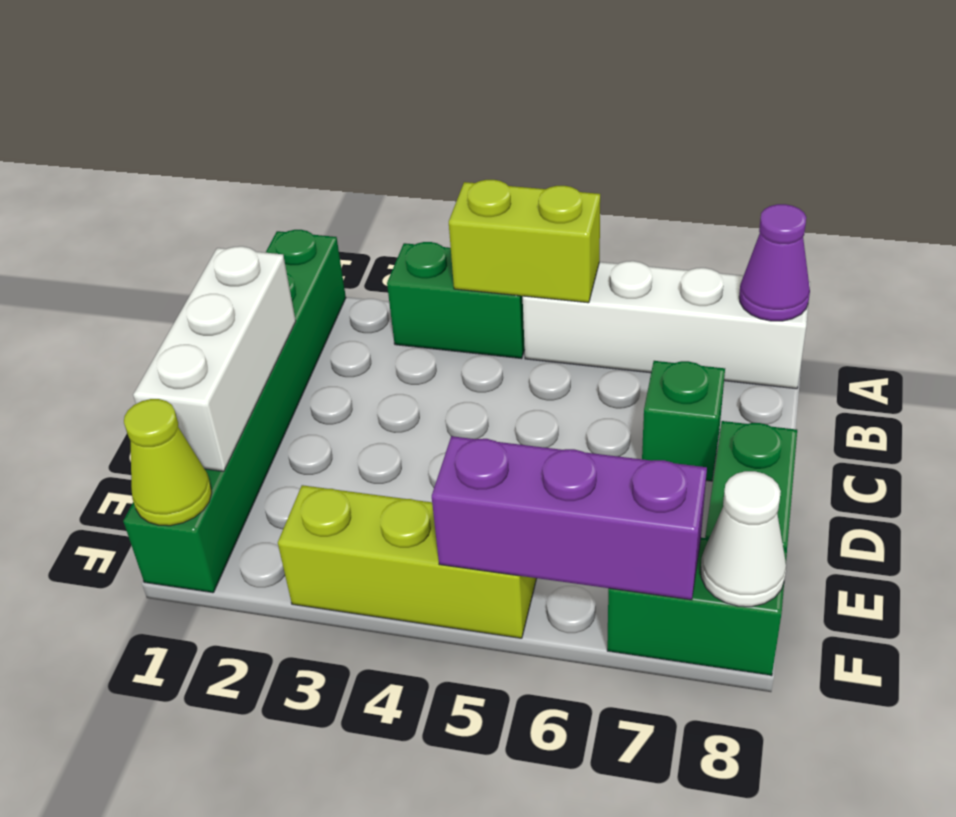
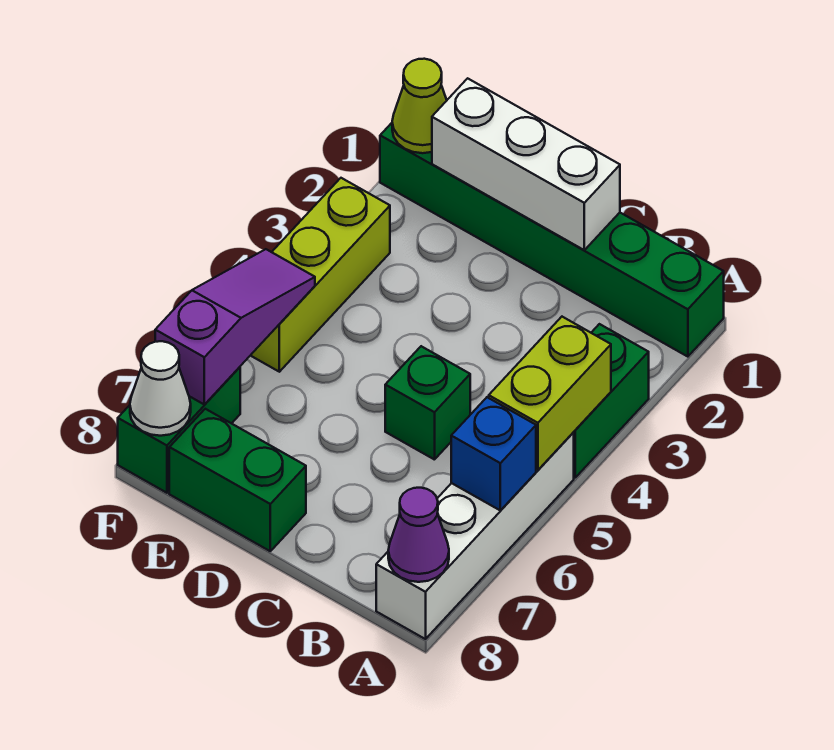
none -> blue 1x1 brick [451,397,536,511]
green 1x1 brick [642,361,725,481] -> green 1x1 brick moved to [385,346,470,460]
purple 1x3 brick [432,436,707,600] -> purple 1x3 slope [155,249,315,404]

